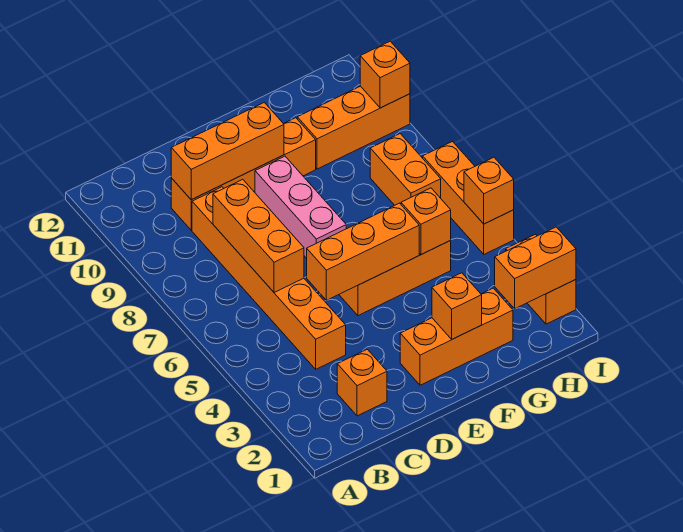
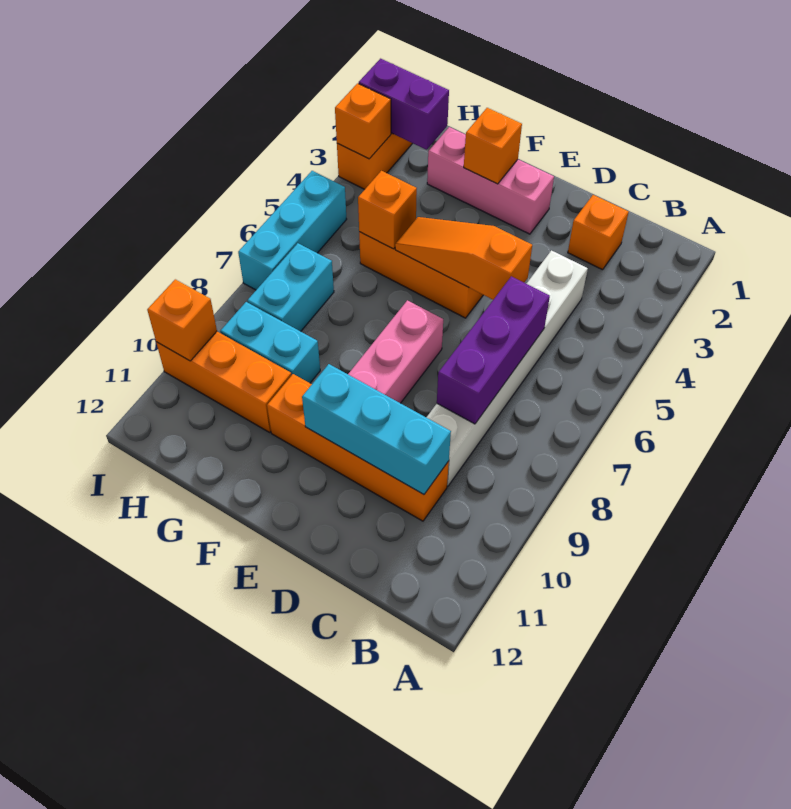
orange 1x6 brick [192,187,346,369] -> white 1x6 brick [426,250,588,486]
orange 1x3 brick [213,179,304,292] -> purple 1x3 brick [437,276,550,424]
orange 1x3 brick [171,102,284,200] -> cyan 1x3 brick [302,364,451,494]
orange 1x3 brick [307,203,419,300] -> orange 1x3 slope [395,217,532,300]
orange 1x3 brick [400,288,513,385] -> pink 1x3 brick [427,127,554,234]
none -> cyan 1x2 brick [220,302,320,383]
orange 1x2 brick [495,227,576,309] -> purple 1x2 brick [359,59,449,150]
orange 1x2 brick [370,134,441,205] -> cyan 1x2 brick [247,243,334,331]
orange 1x3 brick [423,142,514,254] -> cyan 1x3 brick [238,171,347,290]
orange 1x1 brick [464,157,514,224] -> orange 1x1 brick moved to [335,83,391,159]

